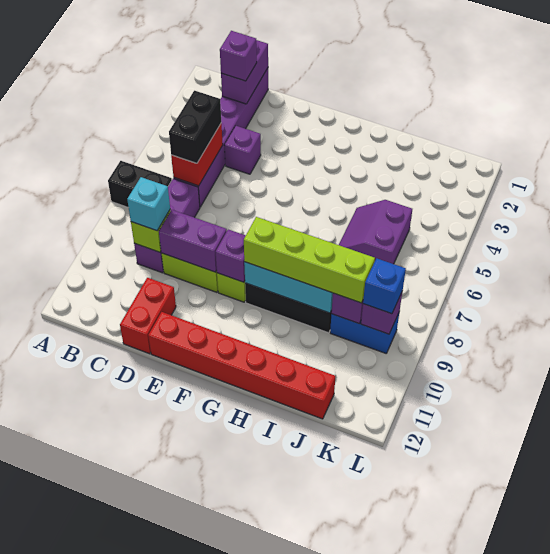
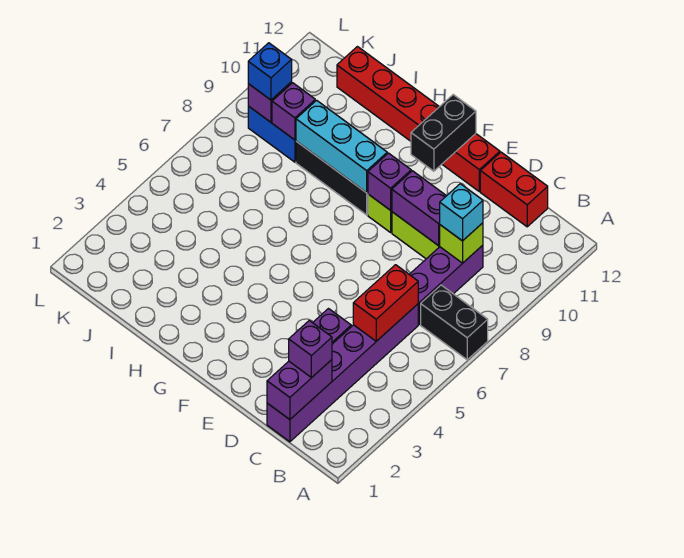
black 1x2 brick [169,91,221,163] -> black 1x2 brick moved to [411,95,476,171]
red 1x2 brick [120,278,176,354] -> red 1x2 brick turned to [480,152,548,227]
lime 1x4 brick [244,217,375,303] -> none
purple 2x2 slope [339,200,412,264] -> none

